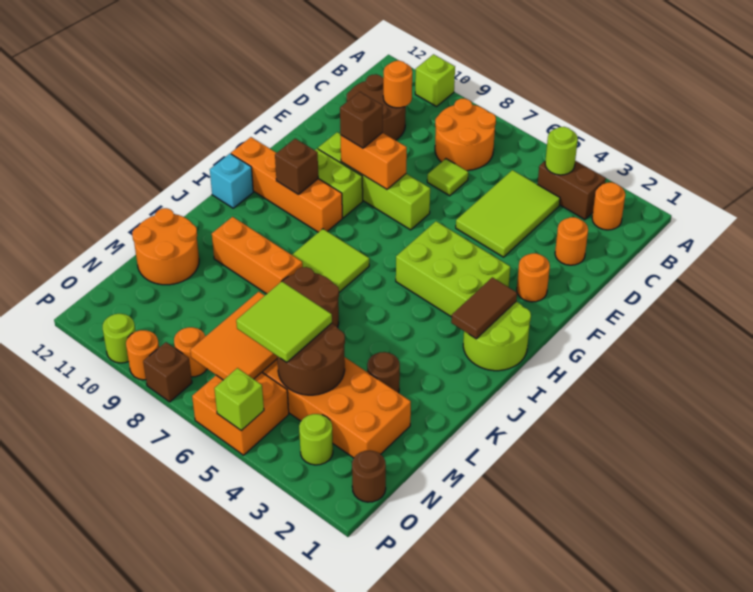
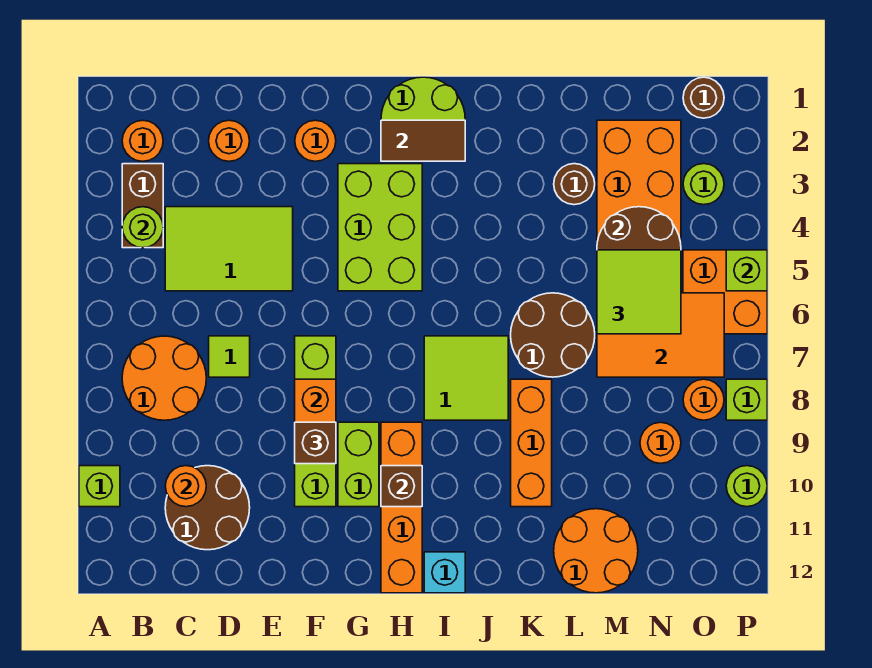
brown 1x1 brick [143,342,192,402] -> lime 1x1 brick [726,379,767,420]
orange 1x1 round brick [126,330,159,380] -> orange 1x1 round brick moved to [640,422,681,463]

